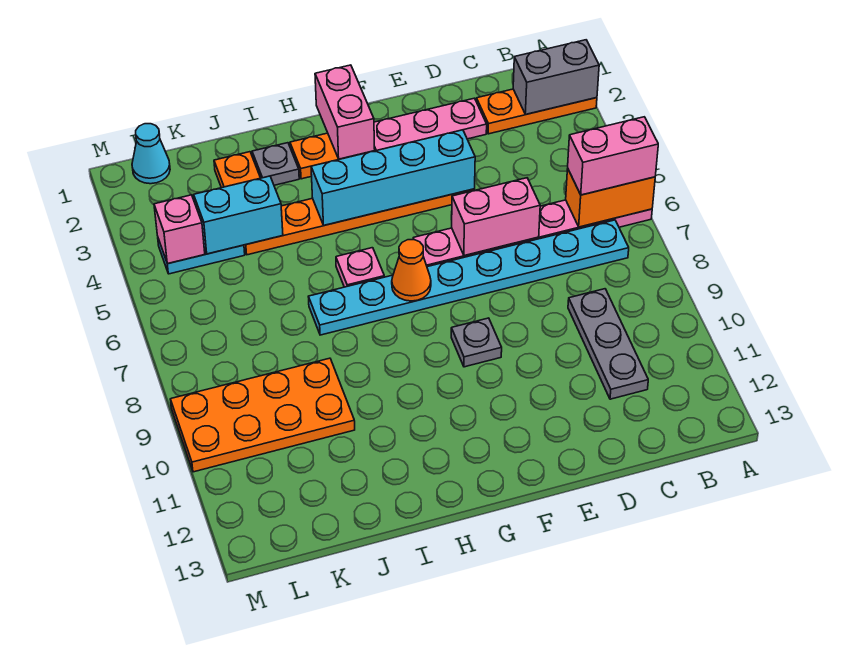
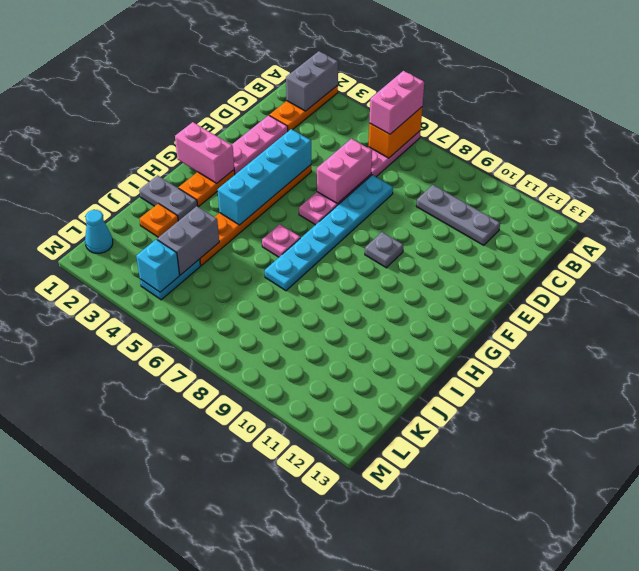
cyan 1x8 plate [308,220,629,335] -> cyan 1x6 plate [265,175,393,291]
orange 1x1 cone [392,240,431,301] -> none
grey 1x1 plate [252,143,299,185] -> grey 1x2 plate [139,175,197,221]
cyan 1x2 brick [194,176,283,254] -> grey 1x2 brick [157,206,219,275]
orange 2x4 plate [170,358,355,472] -> none
pink 1x1 brick [154,195,205,264] -> cyan 1x1 brick [136,239,180,292]

